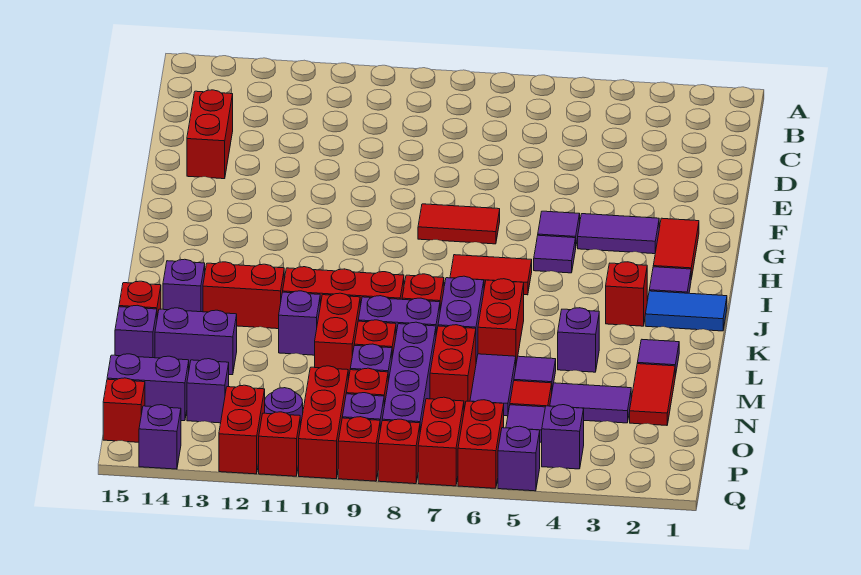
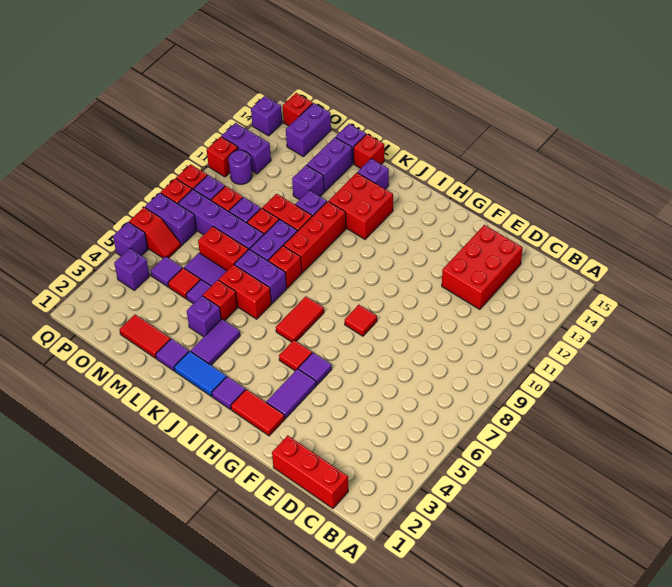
red 1x2 brick [187,90,233,179] -> red 2x3 brick [442,225,523,310]
red 1x2 tile [418,204,500,244] -> red 1x1 tile [345,305,377,336]
purple 1x1 tile [534,235,576,273] -> red 1x1 tile [279,340,312,371]
blue 1x2 tile [645,291,727,331] -> blue 1x2 tile turned to [174,351,226,396]
red 1x1 brick [606,262,647,326] -> red 1x1 brick moved to [203,280,237,321]
red 1x2 brick [203,262,284,329] -> red 2x2 brick [329,173,393,239]
purple 1x2 tile [550,383,631,423] -> purple 1x2 tile moved to [191,319,240,365]
red 1x3 brick [299,366,348,479] -> red 1x3 brick moved to [272,435,348,509]
purple 1x1 brick [187,359,229,423] -> purple 1x1 brick moved to [292,165,324,200]
red 1x2 brick [458,400,504,488] -> red 1x2 slope [129,207,181,258]
red 1x2 brick [418,397,464,486] -> purple 1x2 brick [145,193,196,245]
red 1x2 brick [219,385,265,474] -> purple 1x2 brick [222,123,271,174]

